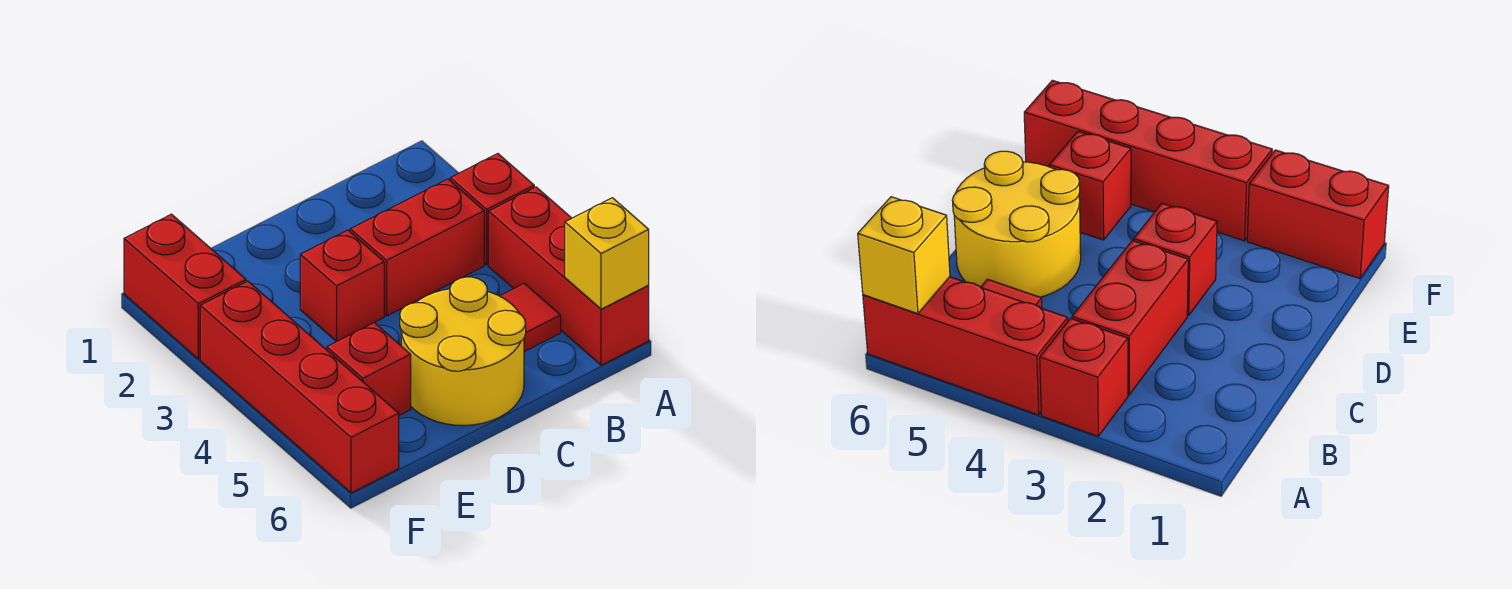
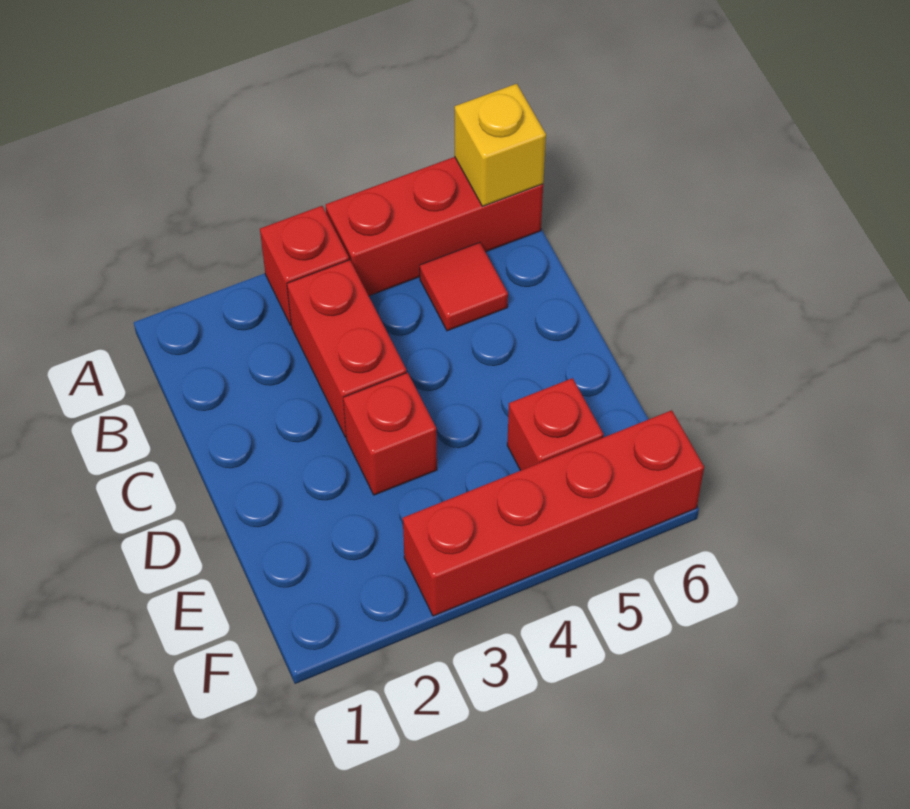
yellow 2x2 round brick [400,277,526,426] -> none
red 1x2 brick [124,214,246,359] -> none

